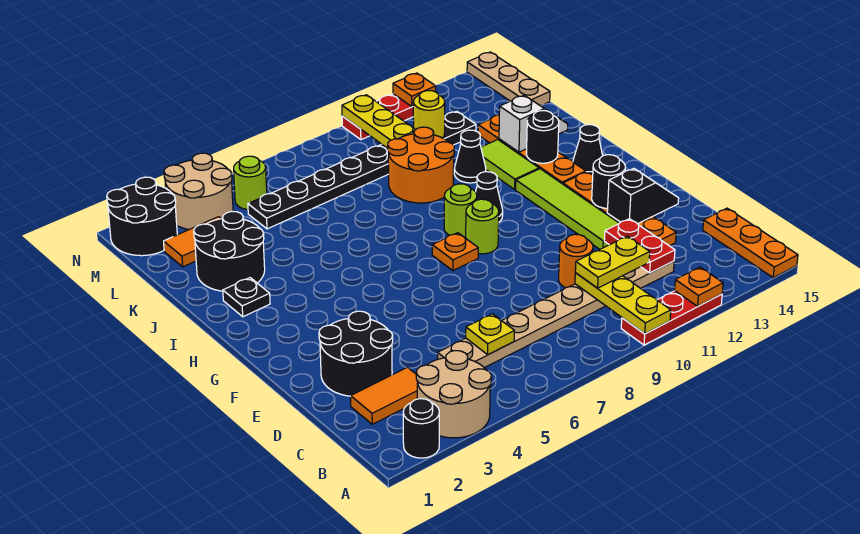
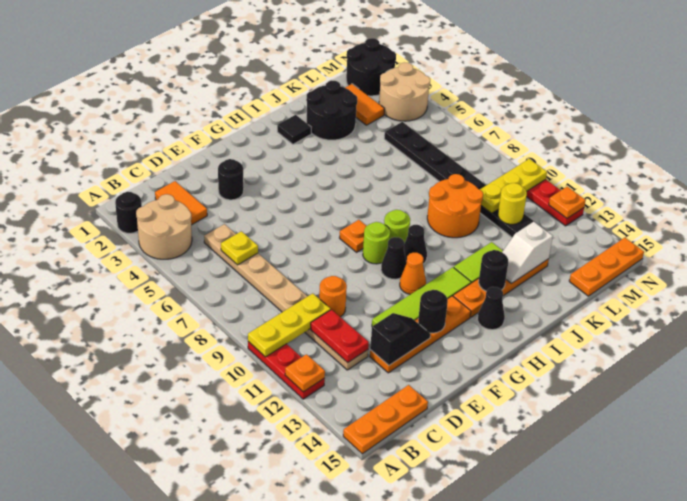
yellow 1x2 plate [575,236,650,288] -> none
red 1x2 plate [604,219,675,273] -> red 1x2 plate turned to [311,310,369,363]
black 2x2 round brick [319,311,393,396] -> black 1x1 round brick [218,159,244,200]
black 1x2 slope [607,168,679,224] -> black 1x2 slope turned to [370,313,431,365]
none -> orange 1x1 cone [400,253,426,294]
black 1x1 plate [223,278,270,317] -> black 1x1 tile [277,115,311,144]
black 1x1 cone [454,130,486,183] -> black 1x1 cone moved to [381,237,407,279]
white 1x2 slope [499,95,568,152] -> white 1x2 slope turned to [502,222,553,283]
tan 1x3 plate [467,52,550,106] -> orange 1x3 plate [569,238,644,296]
lime 1x1 round brick [234,156,267,210] -> none

